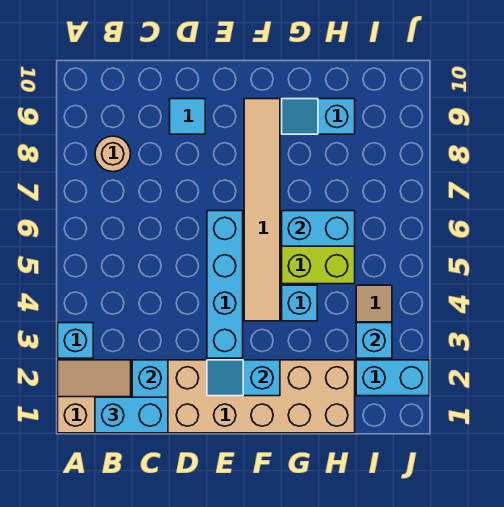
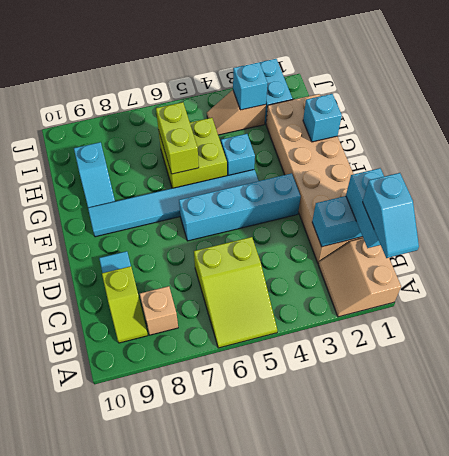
cyan 1x1 brick [58,323,93,358] -> cyan 1x1 brick moved to [303,94,342,142]
none -> lime 2x3 slope [194,237,277,348]
tan 1x1 round brick [95,136,131,172] -> tan 1x1 brick [140,286,178,335]
none -> lime 1x2 slope [102,266,148,343]
cyan 1x2 slope [207,360,280,396] -> cyan 1x2 slope moved to [363,173,419,258]
tan 1x6 tile [244,99,280,321] -> cyan 1x6 tile [88,169,259,237]
cyan 1x2 brick [282,211,355,246] -> lime 1x2 brick [156,102,199,174]

